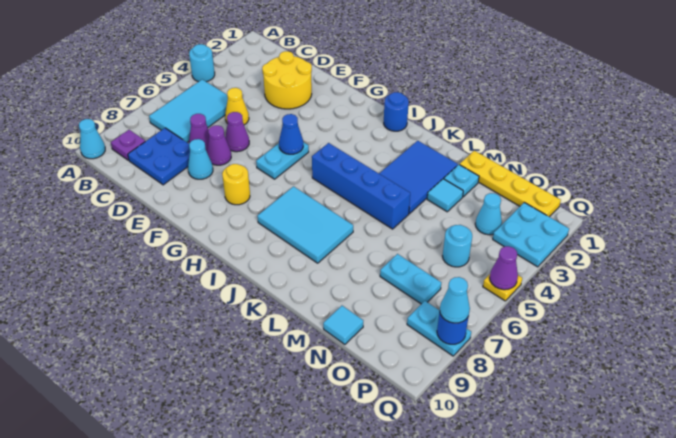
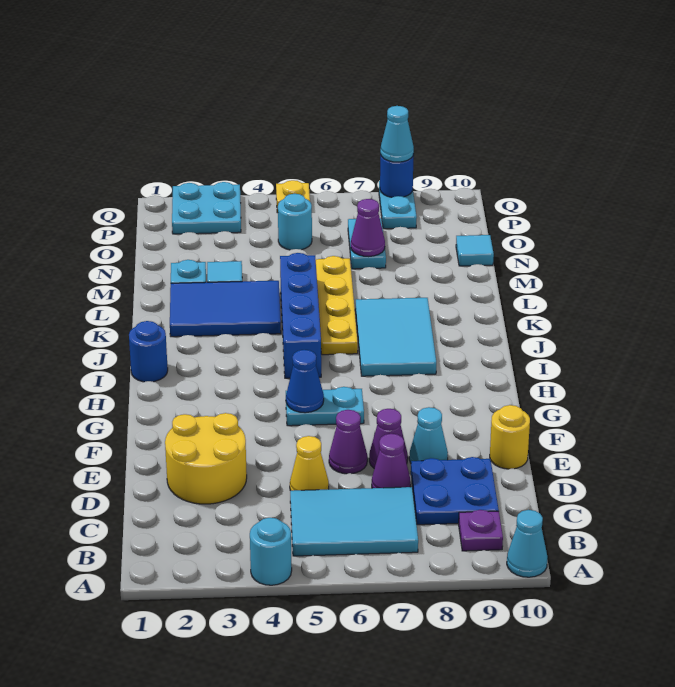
yellow 1x1 round brick [222,164,250,205] -> yellow 1x1 round brick moved to [490,405,530,469]
yellow 1x4 plate [460,151,561,217] -> yellow 1x4 plate moved to [316,256,358,355]
cyan 1x1 cone [475,193,502,235] -> none
purple 1x1 cone [490,246,518,290] -> purple 1x1 cone moved to [351,199,385,257]

